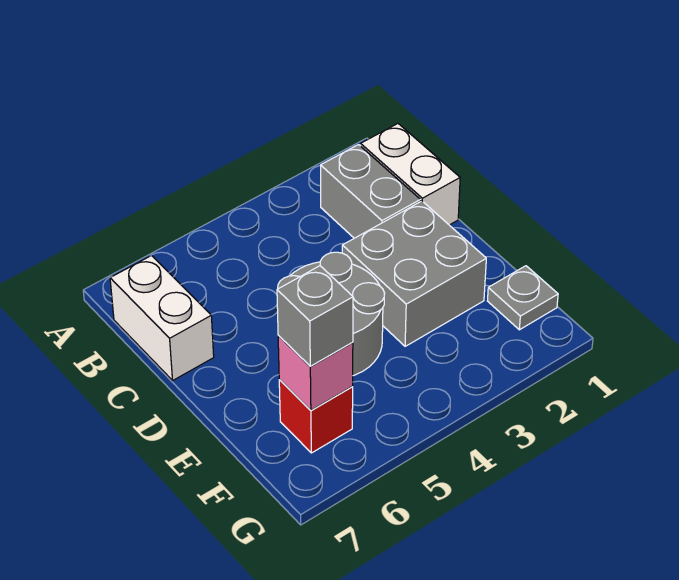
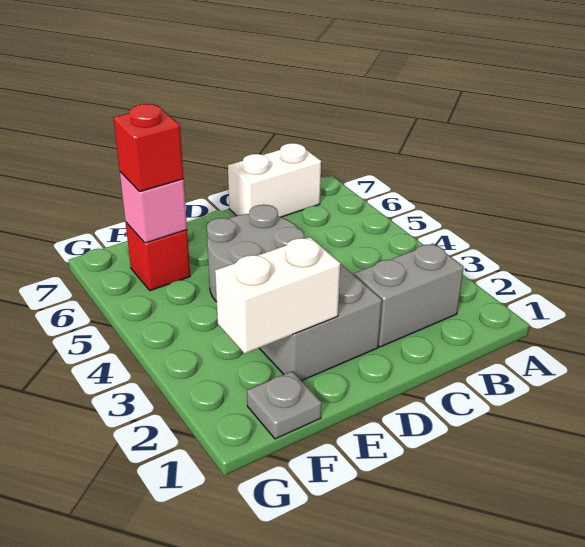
white 1x2 brick [361,124,460,225] -> white 1x2 brick moved to [215,237,340,354]
grey 1x1 brick [277,266,353,366] -> red 1x1 brick [113,104,184,192]

